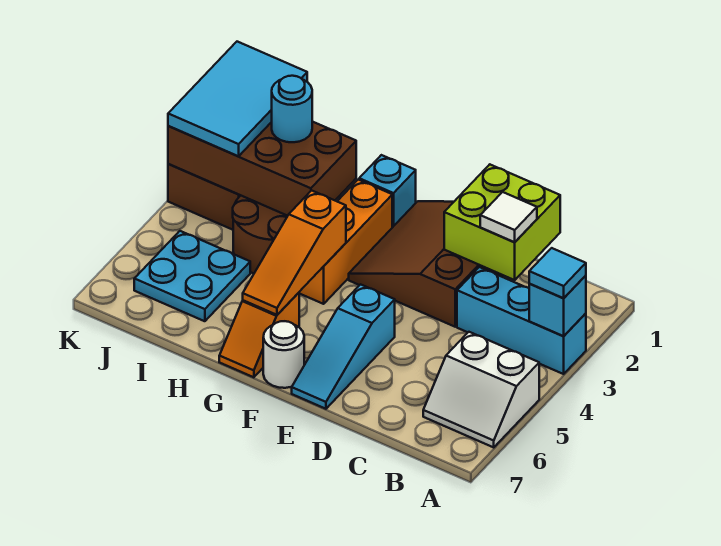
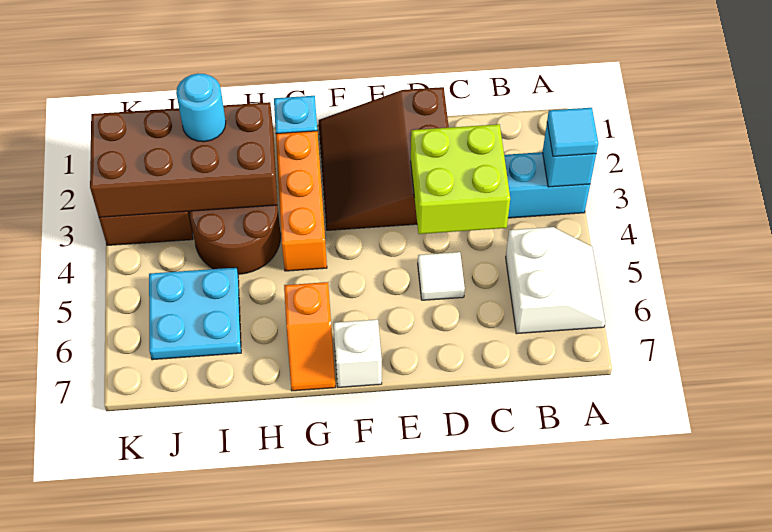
white 2x2 slope [423,332,539,447] -> white 2x2 slope turned to [506,227,605,334]
lime 2x2 brick [444,165,560,280] -> lime 2x2 brick moved to [411,124,510,234]
white 1x1 tile [480,192,537,242] -> white 1x1 tile moved to [418,252,465,300]
cyan 1x3 slope [292,284,395,409] -> none
white 1x1 round brick [263,321,304,388] -> white 1x1 brick [333,320,382,387]
orange 1x3 slope [243,190,346,315] -> none
cyan 2x3 tile [168,42,307,156] -> none

